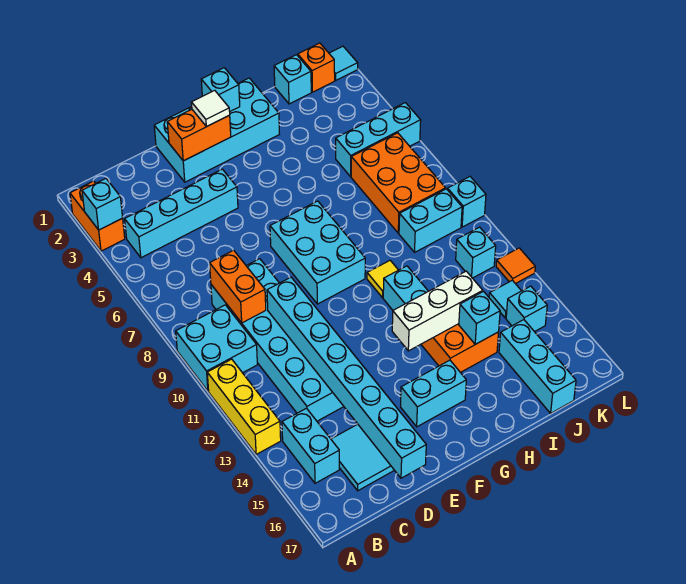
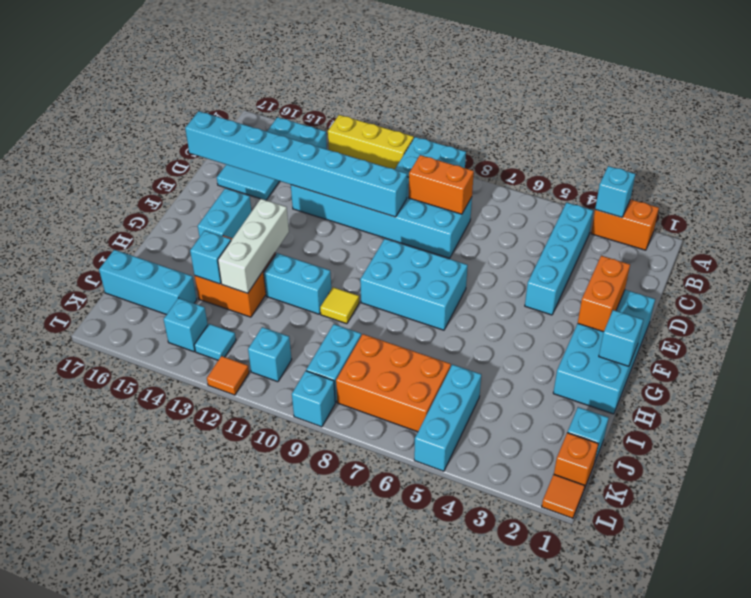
white 1x1 tile [191,90,230,127] -> none
cyan 1x1 tile [329,46,358,80] -> orange 1x1 tile [542,474,585,518]

